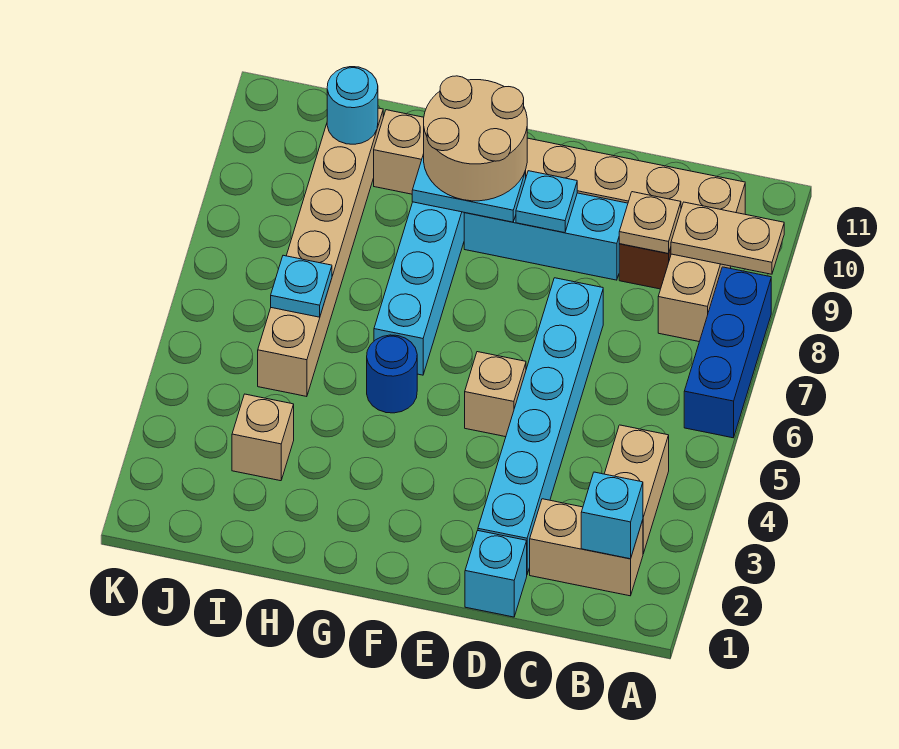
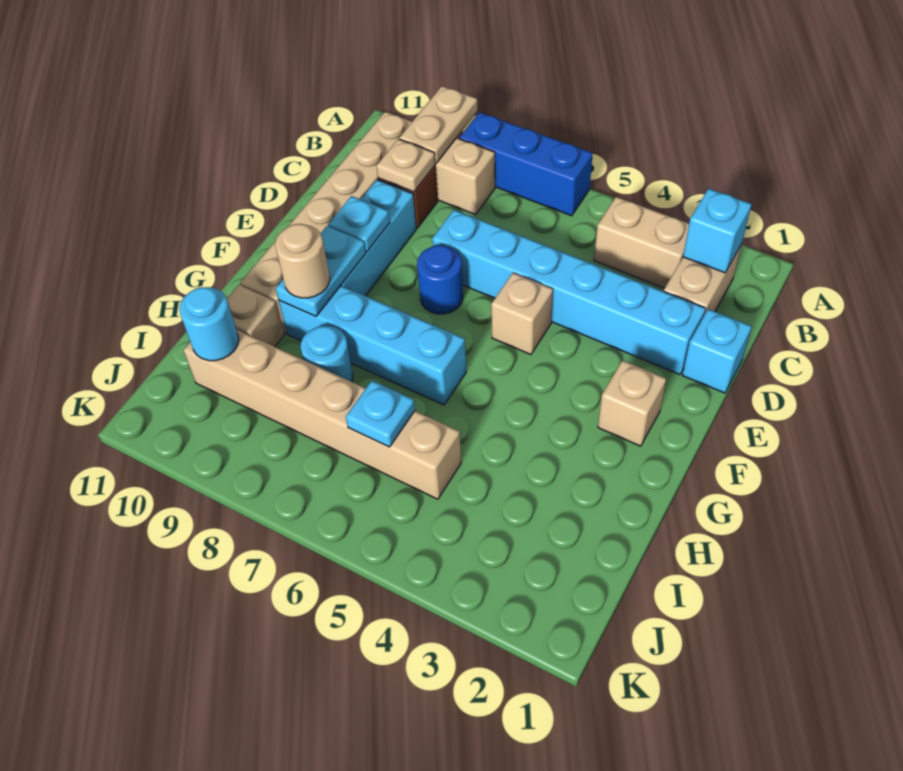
tan 2x2 round brick [424,76,527,201] -> tan 1x1 round brick [275,224,330,298]
blue 1x1 round brick [367,335,417,413] -> blue 1x1 round brick moved to [417,245,463,314]
none -> cyan 1x1 round brick [301,326,353,382]
tan 1x1 brick [232,394,294,481] -> tan 1x1 brick moved to [598,360,666,446]

